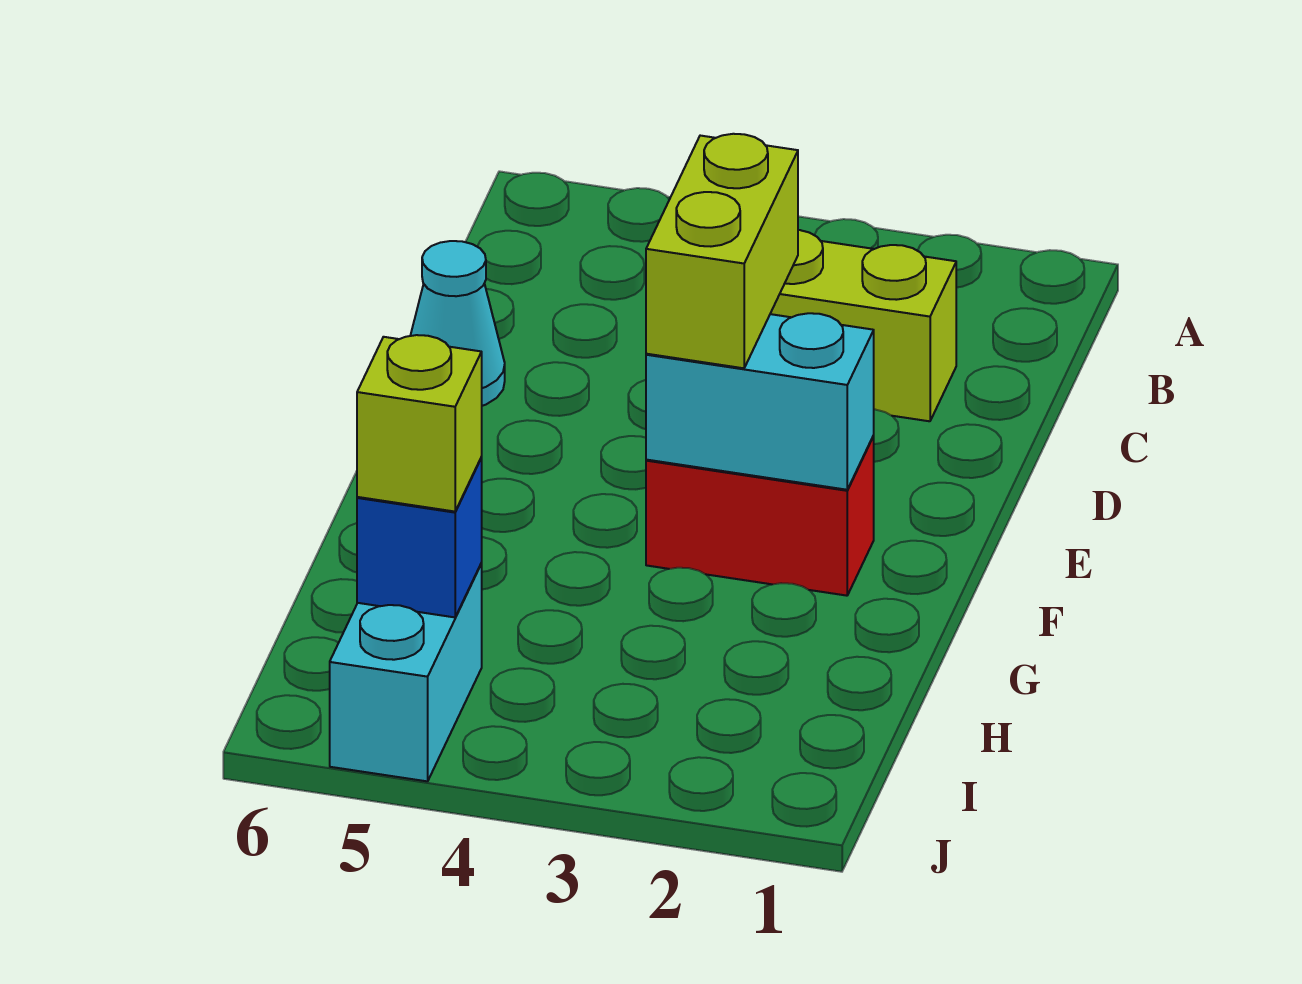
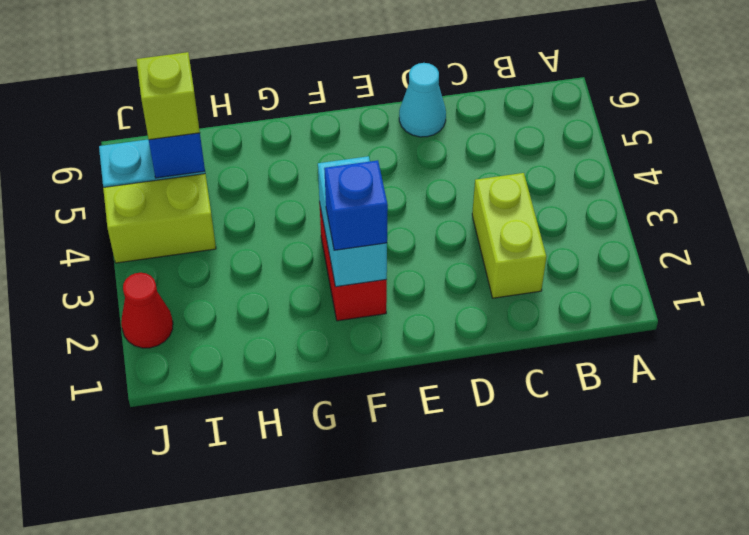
lime 1x2 brick [646,134,798,368] -> lime 1x2 brick moved to [103,174,216,263]
none -> blue 1x1 brick [324,160,388,250]
none -> red 1x1 cone [121,273,173,348]

